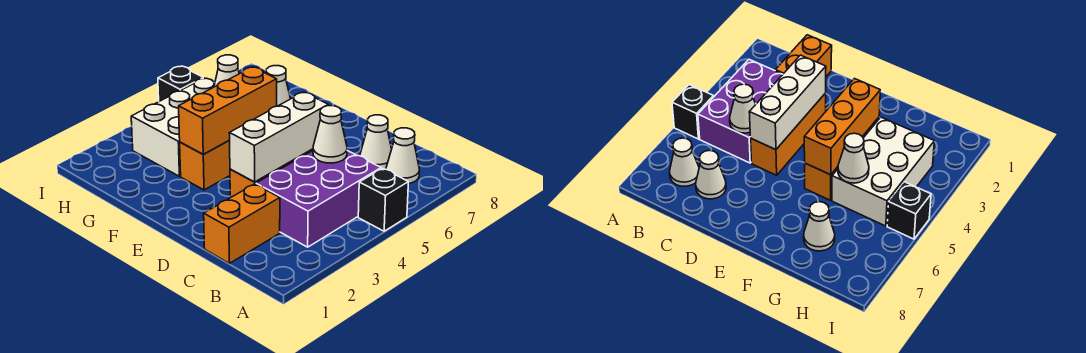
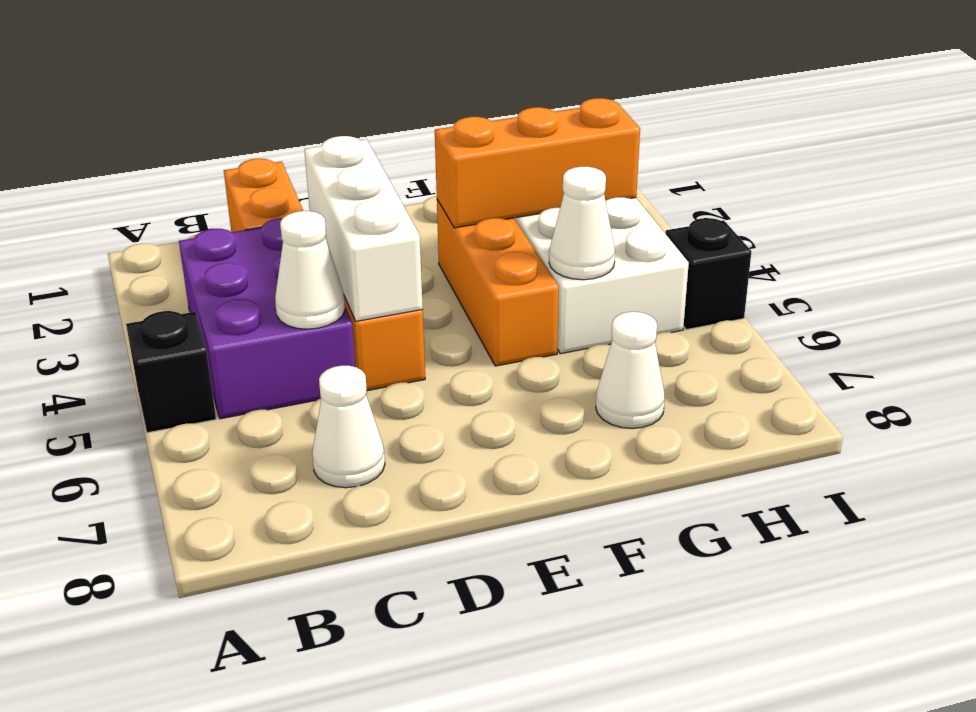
white 1x1 cone [386,128,420,184] -> none
orange 1x3 brick [179,67,277,154] -> orange 1x3 brick turned to [435,98,640,228]

